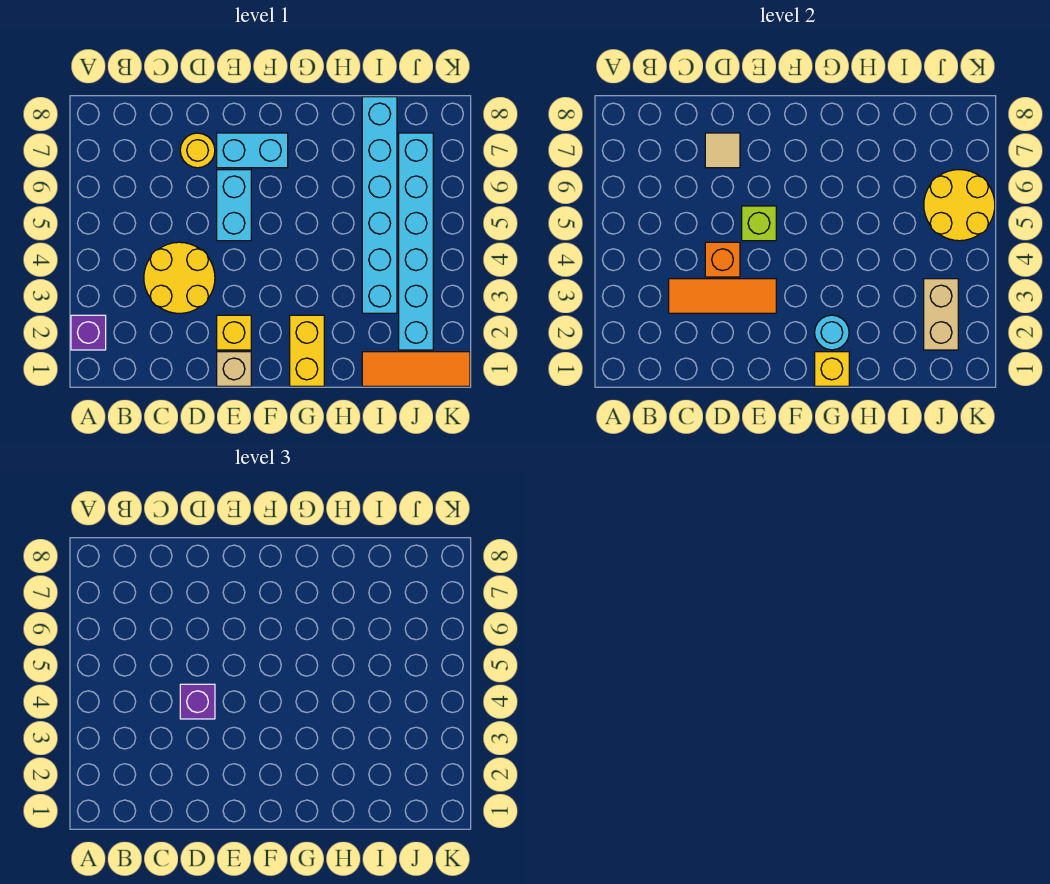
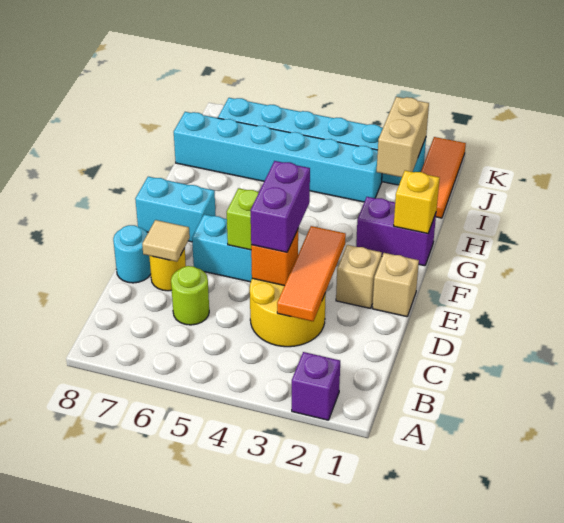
none -> lime 1x1 round brick [171,266,209,325]
purple 1x1 brick [180,684,215,719] -> purple 1x2 brick [251,161,310,252]
yellow 1x1 brick [217,315,251,350] -> tan 1x1 brick [336,245,382,308]
cyan 1x2 brick [217,133,288,168] -> cyan 1x2 brick turned to [135,177,216,242]
yellow 1x2 brick [290,315,324,386] -> purple 1x2 brick [356,197,436,266]
cyan 1x1 round brick [815,315,849,350] -> cyan 1x1 round brick moved to [113,225,151,283]
tan 1x2 brick [924,279,958,350] -> tan 1x2 brick turned to [377,97,429,177]
yellow 2x2 round brick [924,170,995,241] -> none

